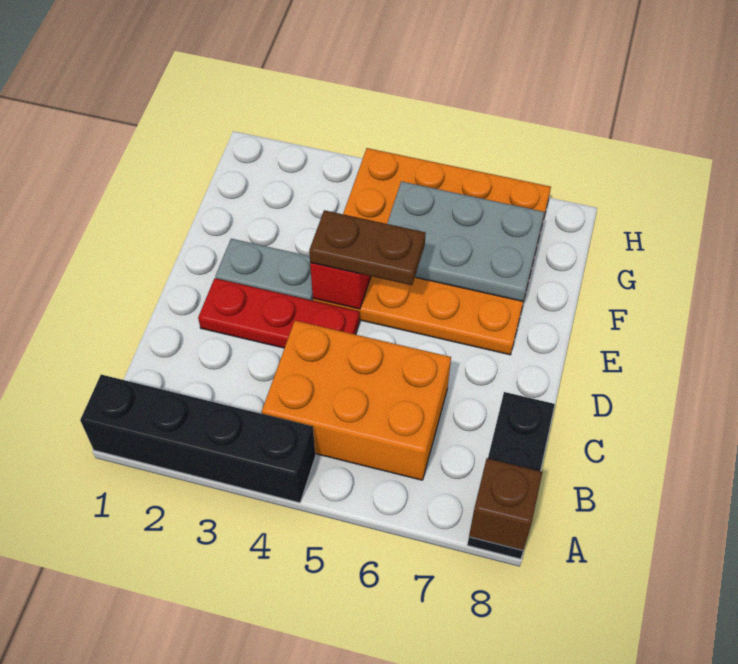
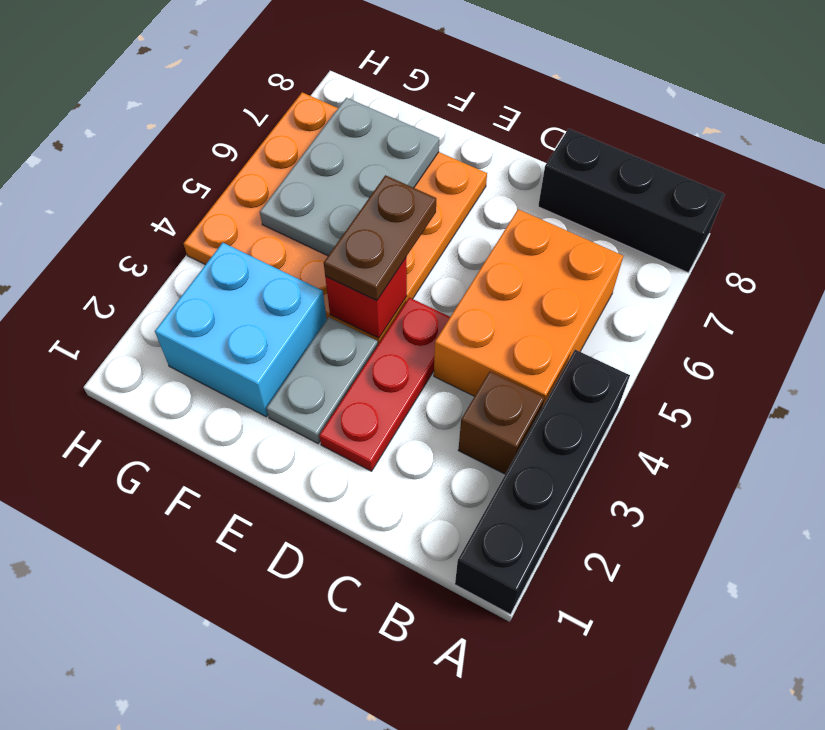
black 1x3 plate [467,392,555,559] -> black 1x3 brick [538,129,725,273]
brown 1x1 brick [469,458,542,551] -> brown 1x1 brick moved to [458,372,544,474]
none -> cyan 2x2 brick [155,243,327,417]

